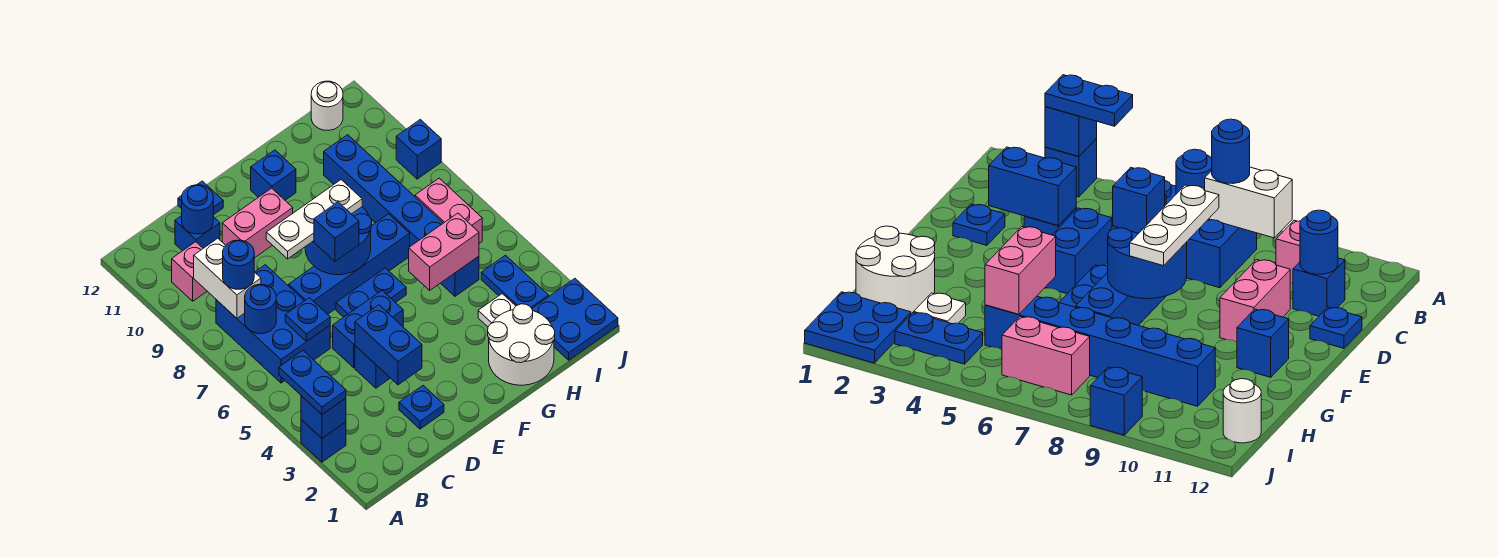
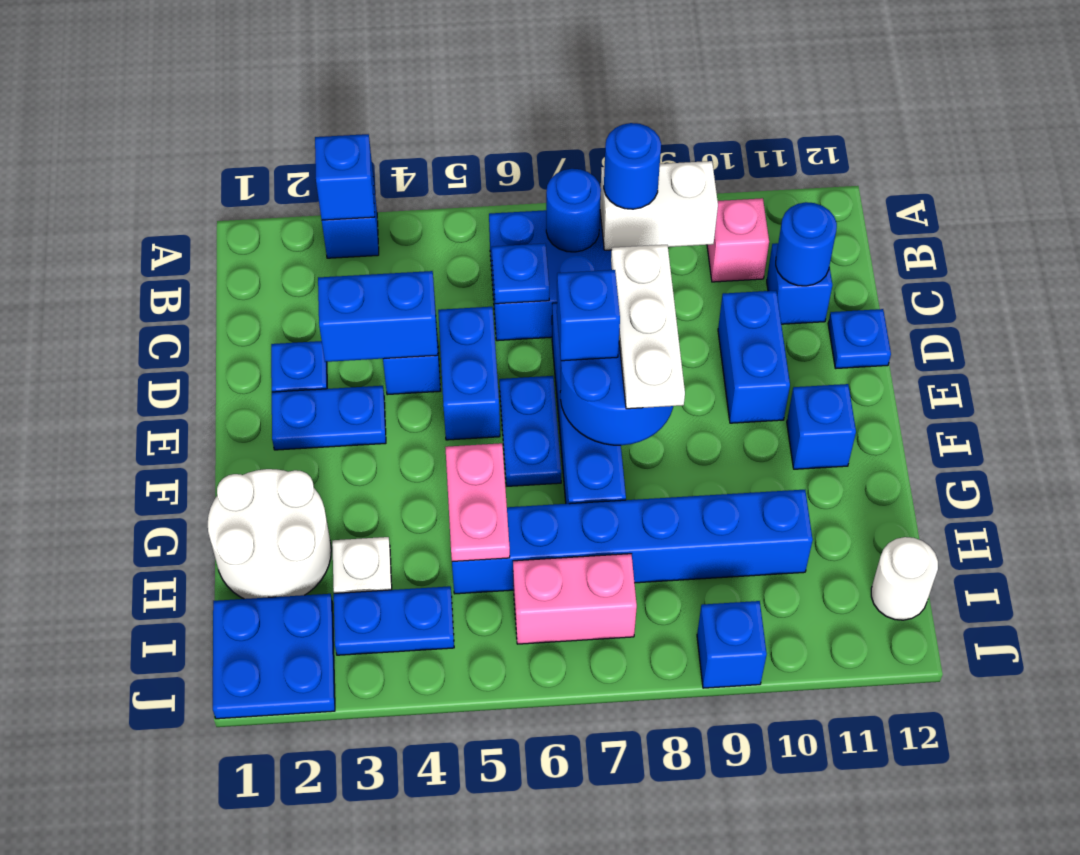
blue 1x2 plate [279,351,346,415] -> blue 1x2 plate moved to [272,386,386,450]
pink 1x2 brick [222,188,293,258] -> blue 1x2 brick [718,291,790,423]
pink 1x2 brick [409,213,479,290] -> pink 1x2 plate [445,443,510,562]

